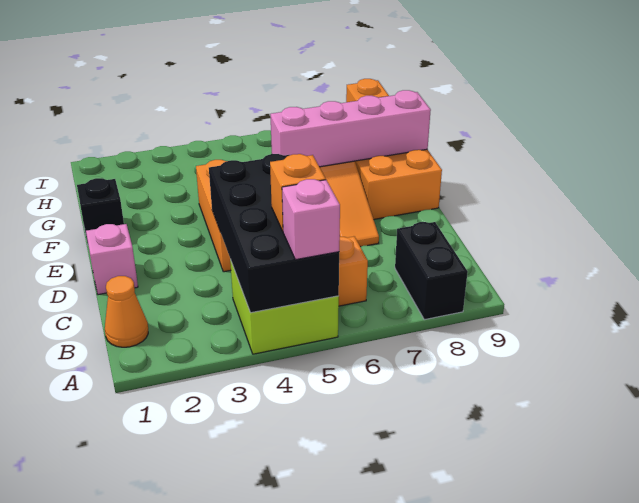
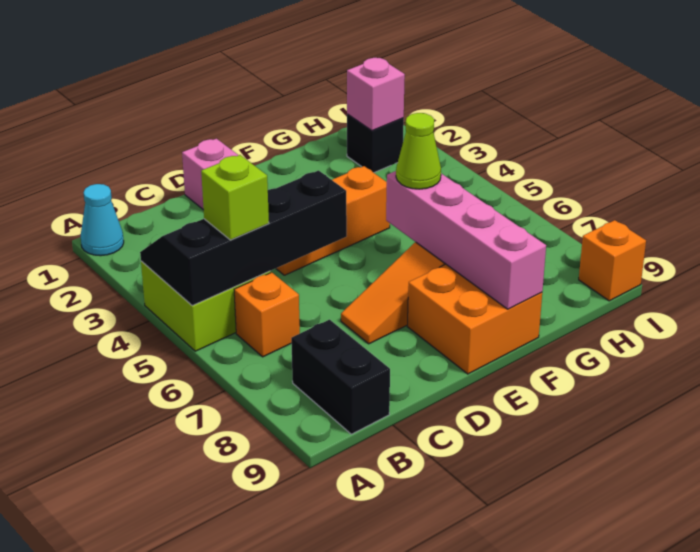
none -> cyan 1x1 cone [80,184,124,256]
black 2x4 brick [209,154,339,313] -> black 2x4 slope [140,170,347,305]
pink 1x1 brick [282,179,340,260] -> pink 1x1 brick moved to [347,58,405,131]
black 1x2 brick [395,222,468,320] -> black 1x2 brick turned to [291,320,390,434]
orange 1x1 cone [105,276,148,347] -> none
orange 1x1 brick [270,154,326,231] -> lime 1x1 brick [201,155,269,240]
black 1x1 brick [77,178,124,244] -> black 1x1 brick moved to [347,114,404,173]
none -> lime 1x1 cone [396,113,441,189]

